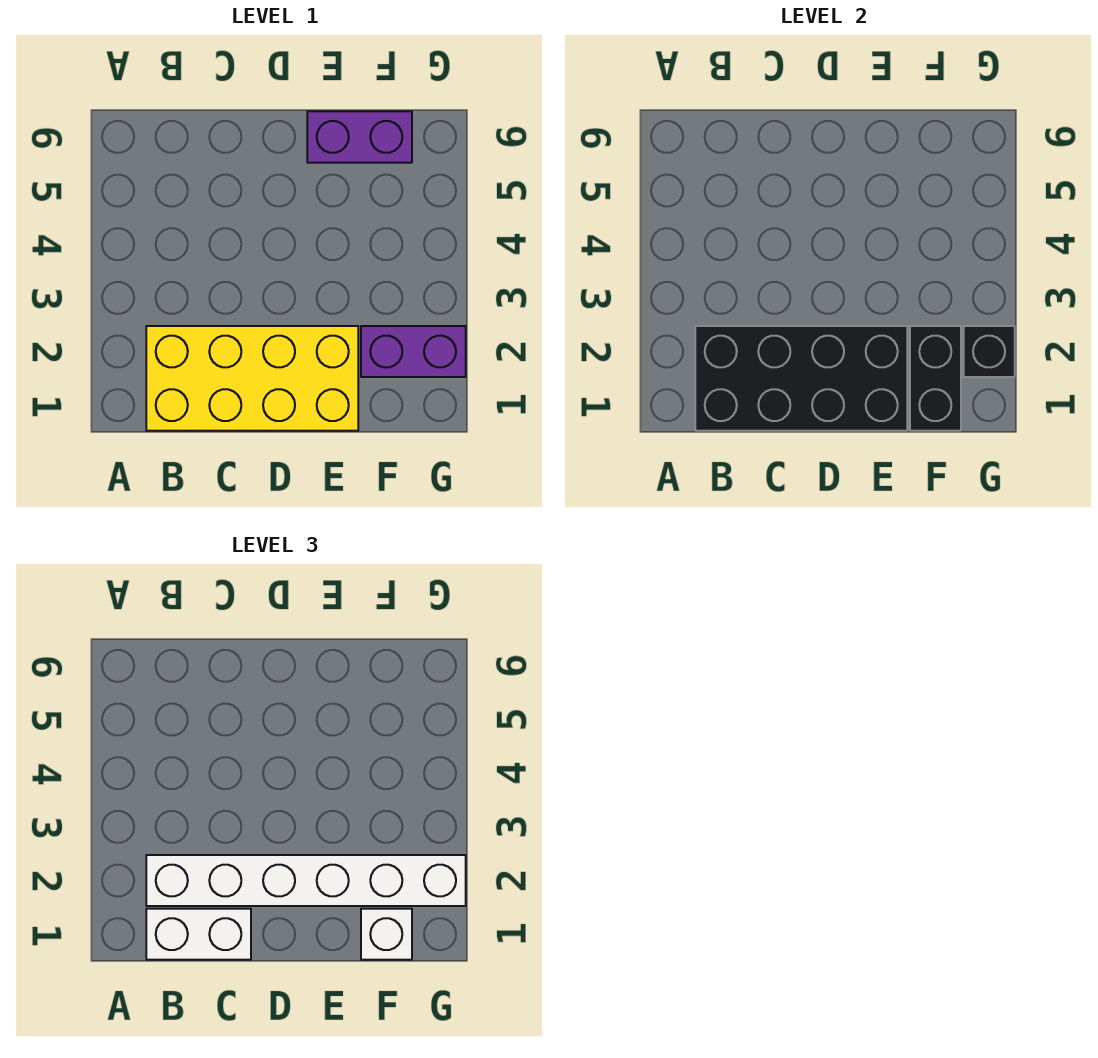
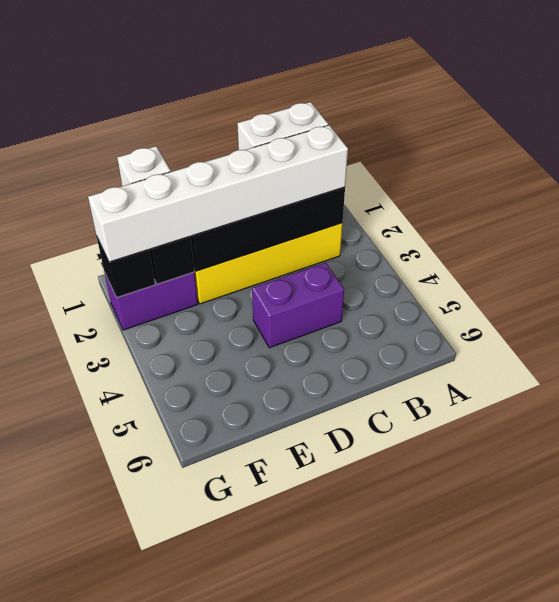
purple 1x2 brick [307,111,412,163] -> purple 1x2 brick moved to [252,263,344,348]

